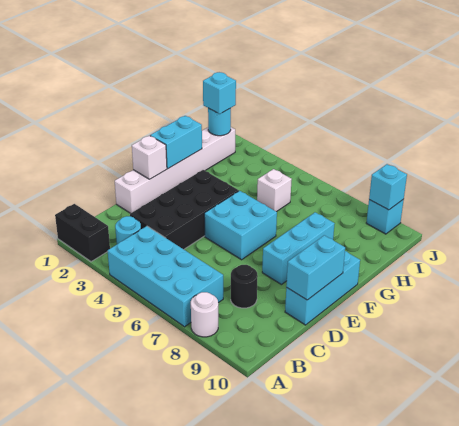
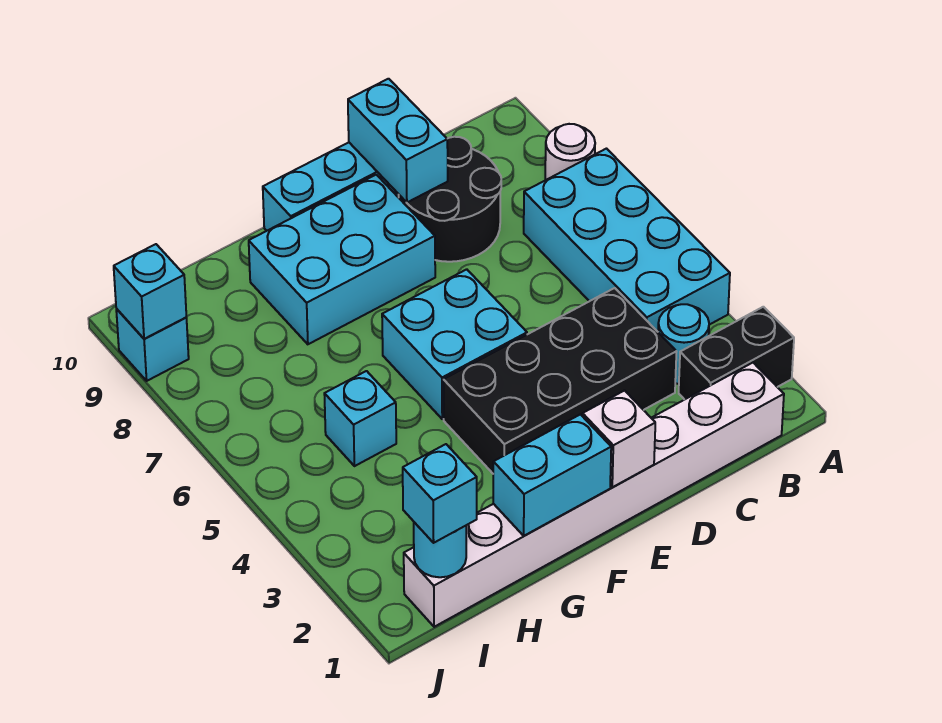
black 1x2 brick [55,204,110,262] -> black 1x2 brick turned to [679,307,794,400]
black 1x1 round brick [231,265,258,308] -> black 2x2 round brick [399,137,501,262]
white 1x6 brick [115,127,235,213] -> white 1x8 brick [404,363,784,627]
cyan 1x2 brick [286,235,345,300] -> cyan 1x2 brick turned to [348,79,448,202]
cyan 1x3 brick [262,212,335,285] -> cyan 2x3 brick [249,175,435,344]
white 1x1 brick [257,169,292,212] -> cyan 1x1 brick [324,371,396,466]

